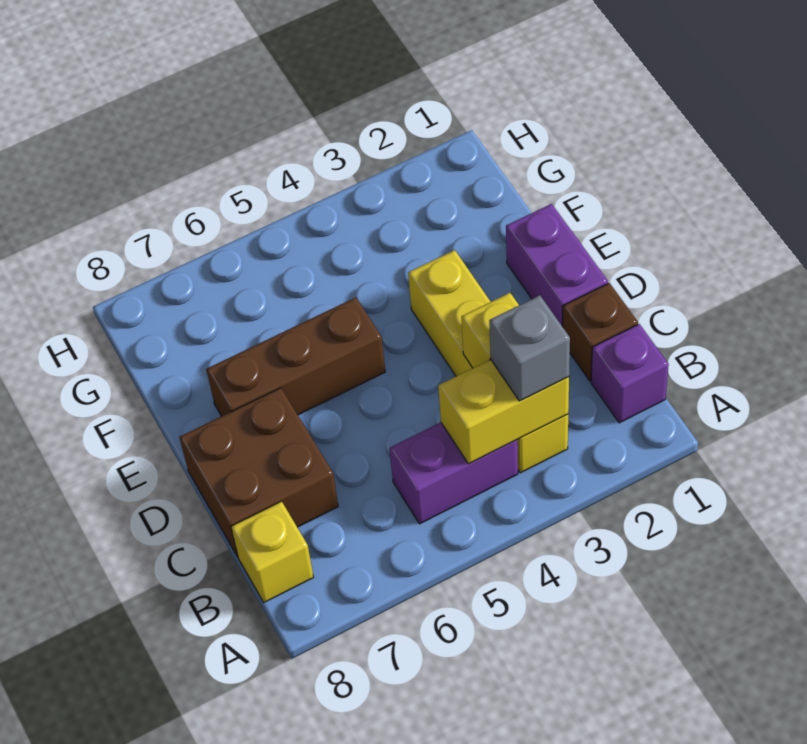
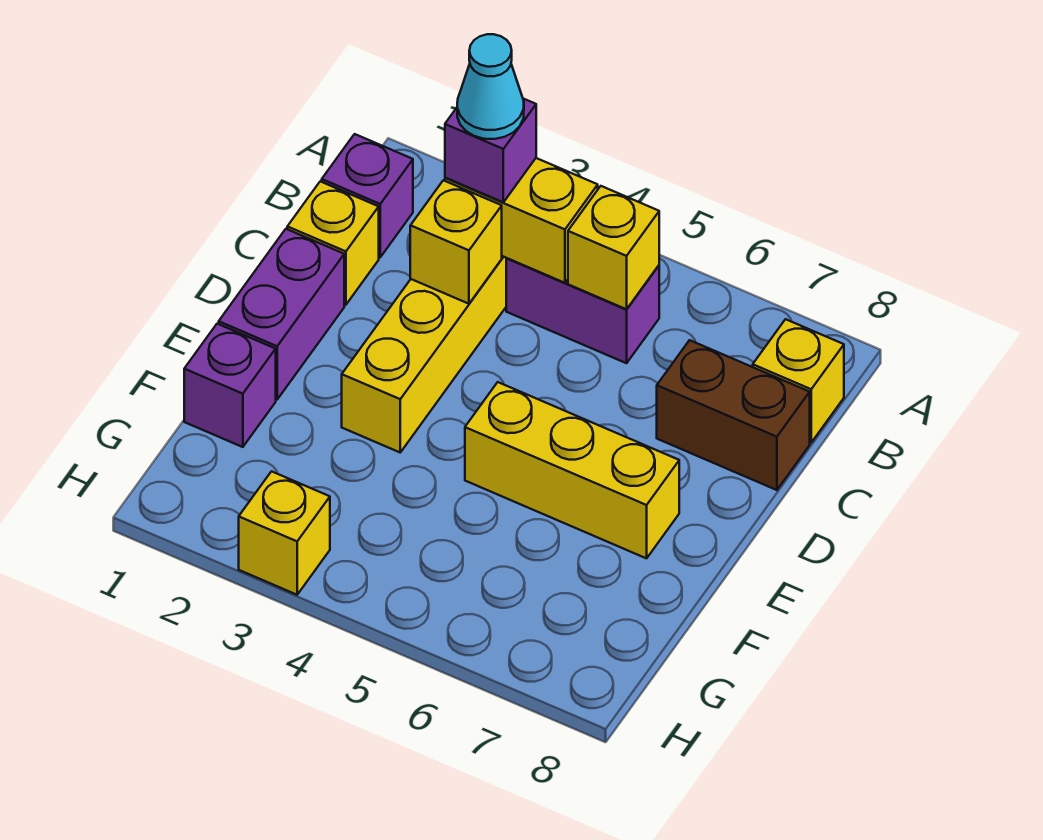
grey 1x1 brick [489,295,570,401] -> purple 1x1 brick [445,99,536,202]
none -> cyan 1x1 cone [457,34,524,139]
none -> yellow 1x1 brick [568,186,659,309]
brown 1x1 brick [563,283,638,381] -> yellow 1x1 brick [287,181,379,305]
brown 2x2 brick [179,388,338,557] -> brown 1x2 brick [657,340,810,490]
brown 1x3 brick [206,297,385,416] -> yellow 1x3 brick [465,382,679,558]
none -> purple 1x1 brick [184,324,276,447]
none -> yellow 1x1 brick [239,471,330,595]

